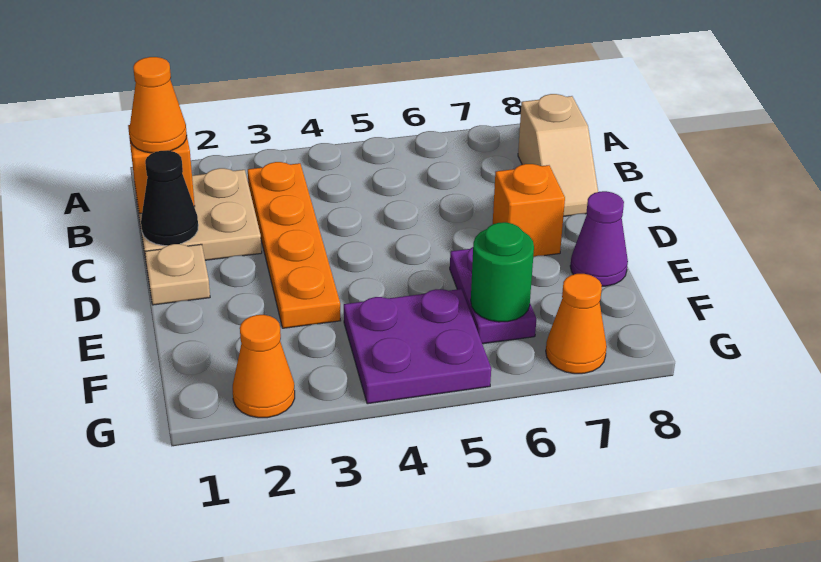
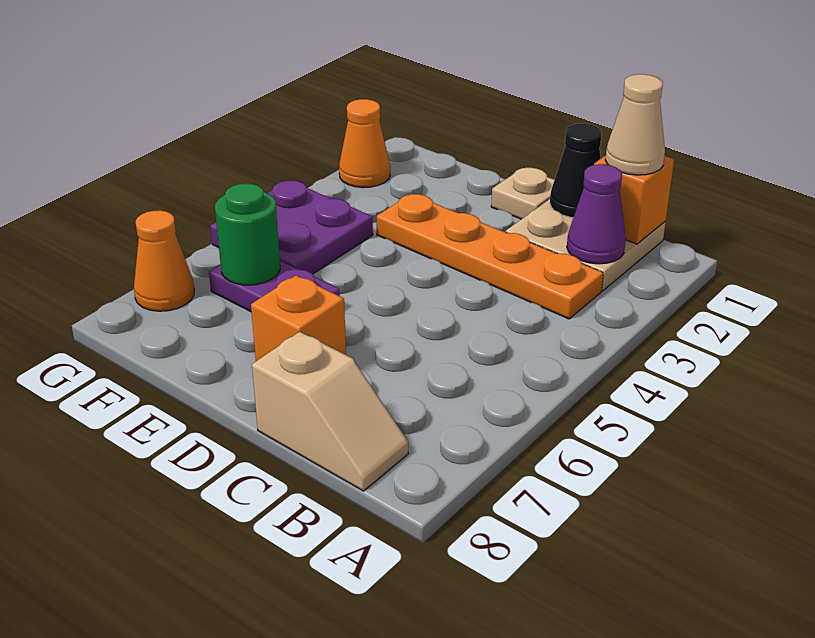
orange 1x1 cone [129,57,187,153] -> tan 1x1 cone [605,74,665,175]
tan 1x2 slope [518,94,598,217] -> tan 1x2 slope turned to [252,332,408,491]
purple 1x1 cone [570,191,628,286] -> purple 1x1 cone moved to [567,164,626,264]

